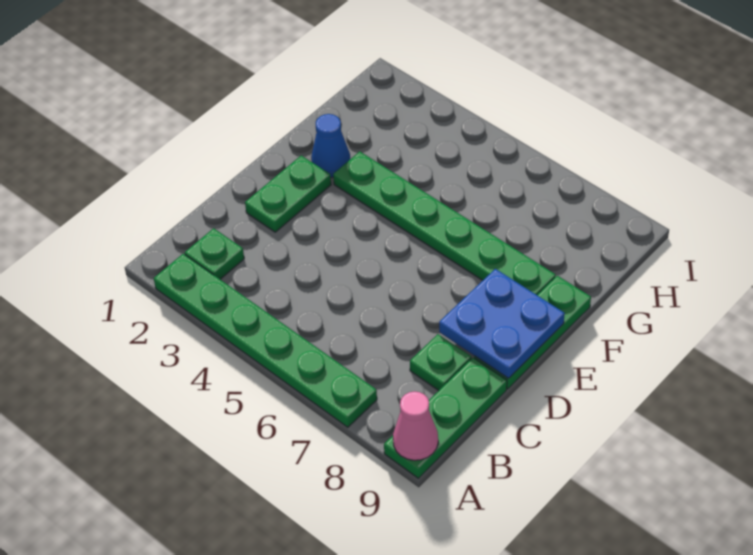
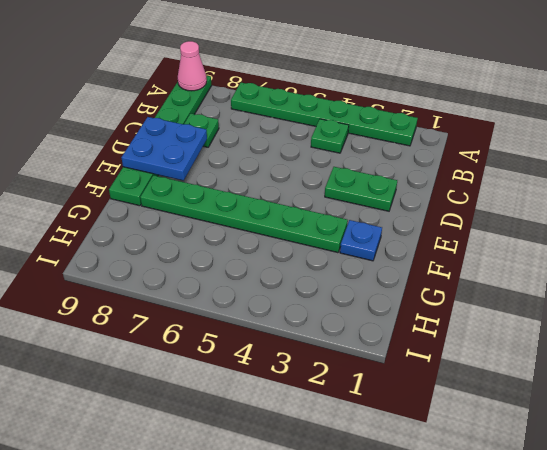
green 1x1 plate [185,228,244,279] -> green 1x1 plate moved to [311,119,349,153]
green 1x2 plate [245,156,331,232] -> green 1x2 plate turned to [325,167,397,211]
blue 1x1 cone [311,114,350,178] -> blue 1x1 plate [340,220,382,261]

